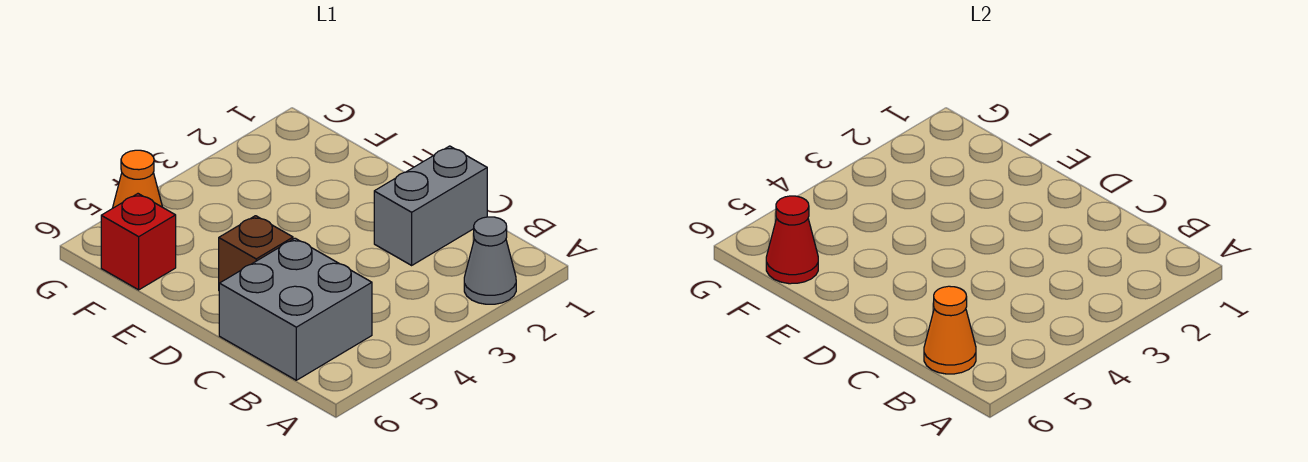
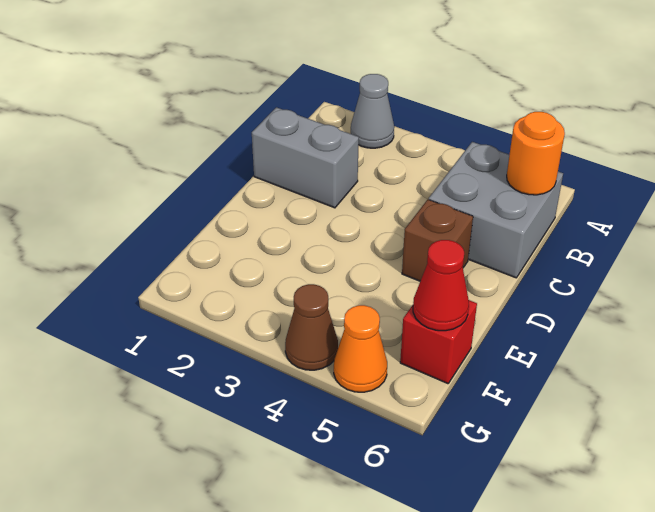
orange 1x1 cone [924,286,976,374] -> orange 1x1 round brick [507,112,565,195]
none -> brown 1x1 cone [285,284,338,370]

